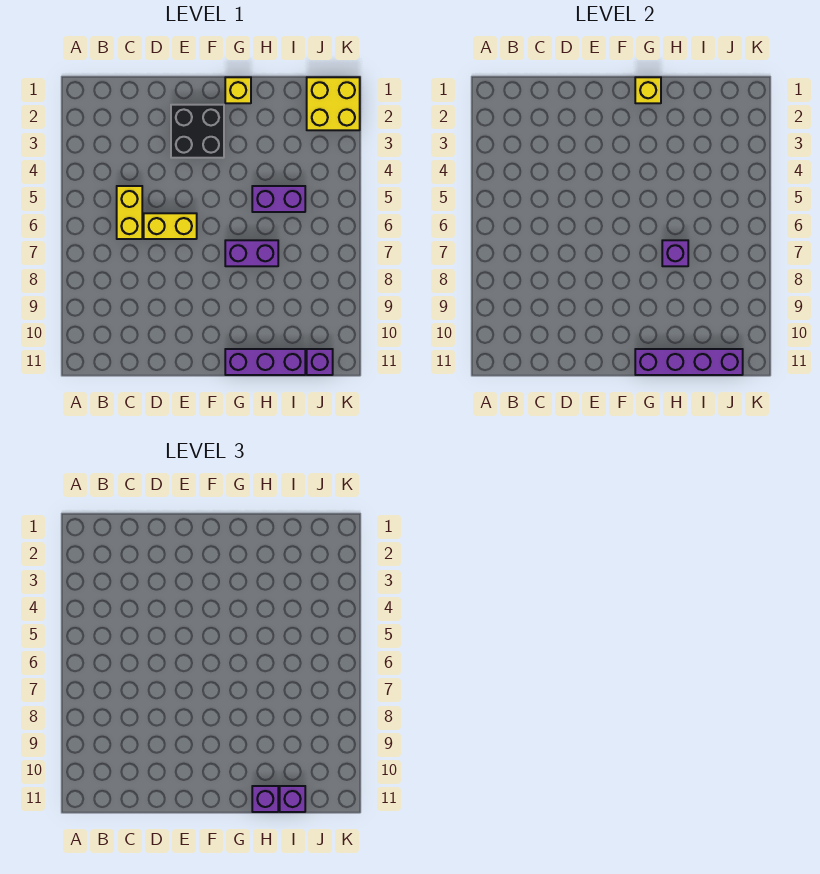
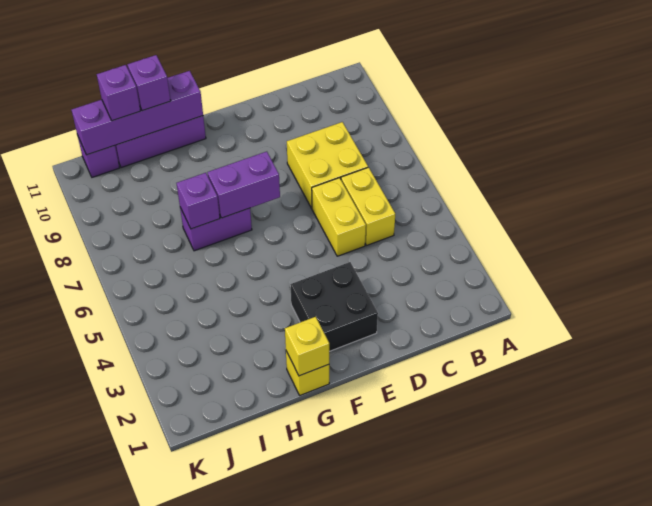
yellow 1x2 brick [144,213,197,239] -> yellow 1x2 brick turned to [312,178,366,256]
purple 1x2 brick [252,186,305,212] -> purple 1x2 brick moved to [207,152,280,218]
yellow 2x2 brick [307,77,360,130] -> yellow 2x2 brick moved to [287,122,368,208]

